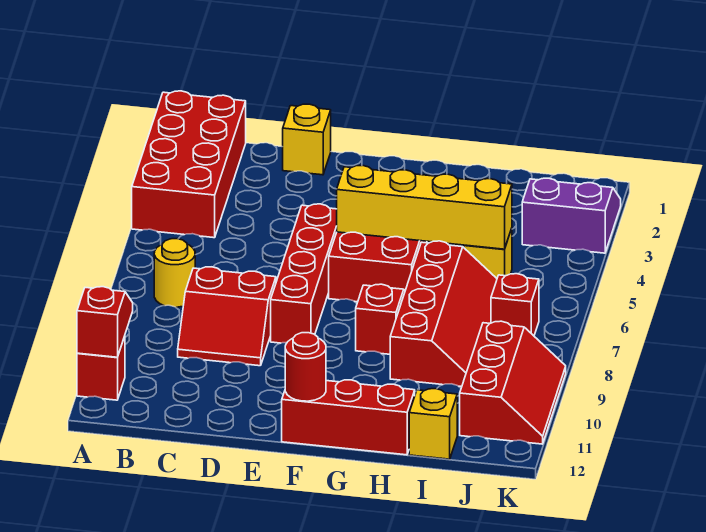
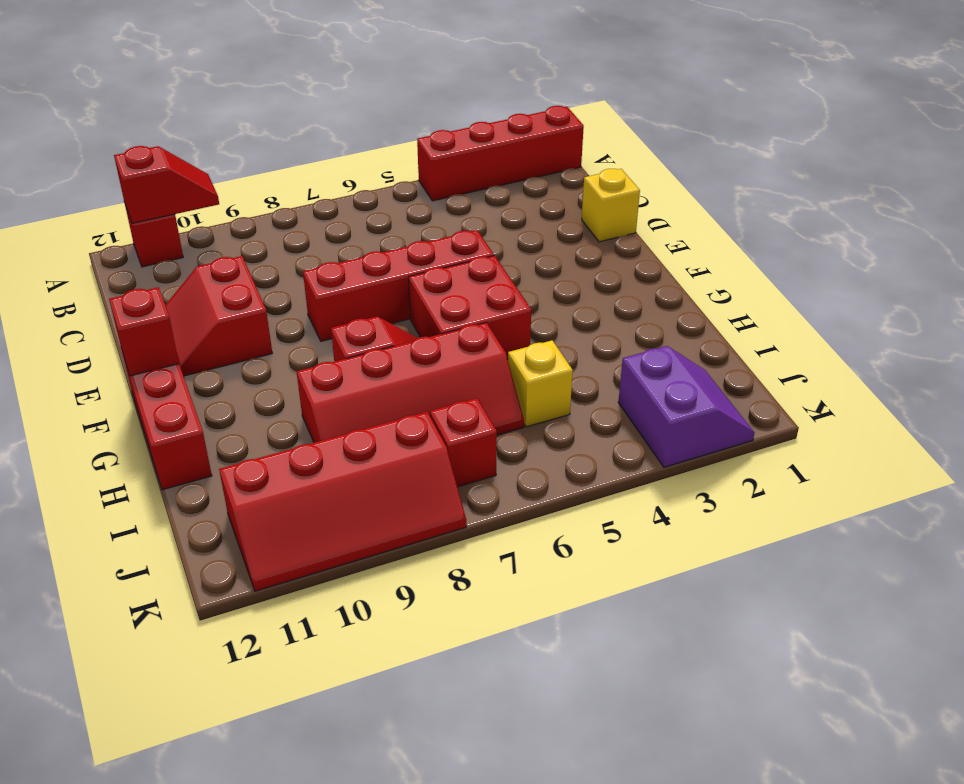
red 2x4 brick [132,91,246,238] -> red 1x4 brick [417,106,584,201]
yellow 1x1 round brick [154,239,195,307] -> none
red 2x2 slope [178,267,276,366] -> red 2x2 slope moved to [165,256,272,376]
yellow 1x4 brick [337,165,512,249] -> none
red 1x1 round brick [285,333,326,401] -> red 1x1 brick [109,287,179,376]
yellow 1x1 brick [409,389,457,459] -> none
red 2x3 slope [460,321,566,444] -> red 2x4 slope [219,412,466,591]

